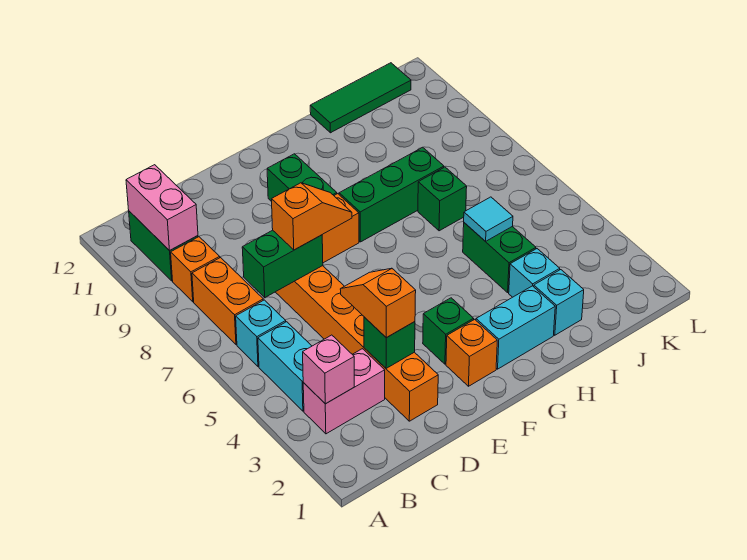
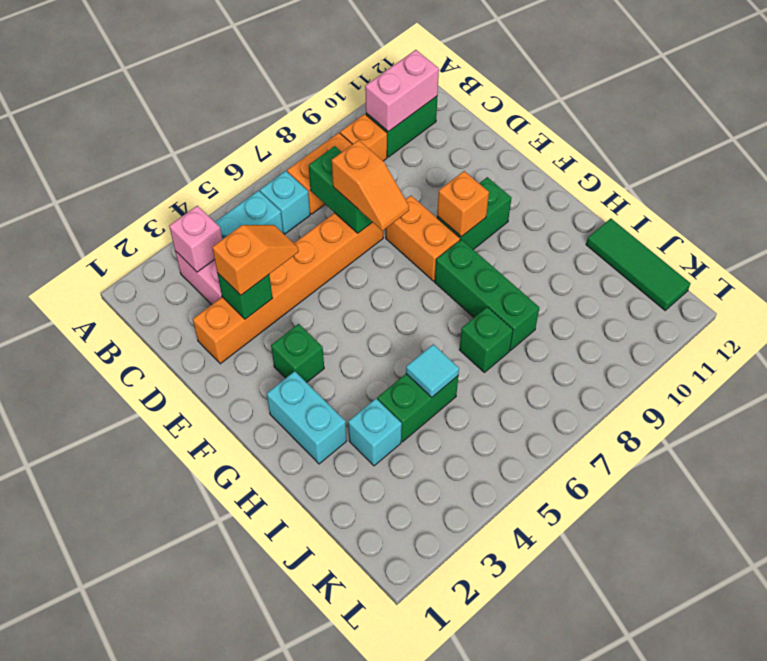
orange 1x1 brick [446,319,497,386] -> orange 1x1 brick moved to [437,171,489,237]
cyan 1x1 brick [534,270,584,335] -> none

